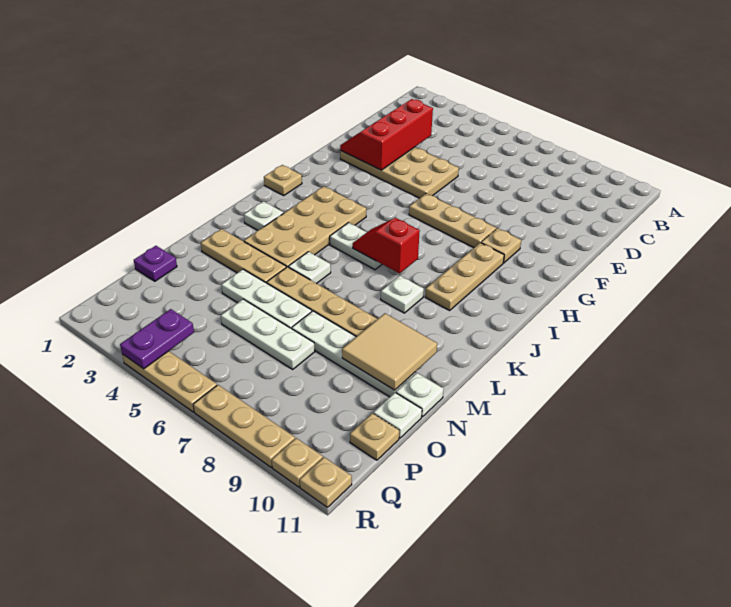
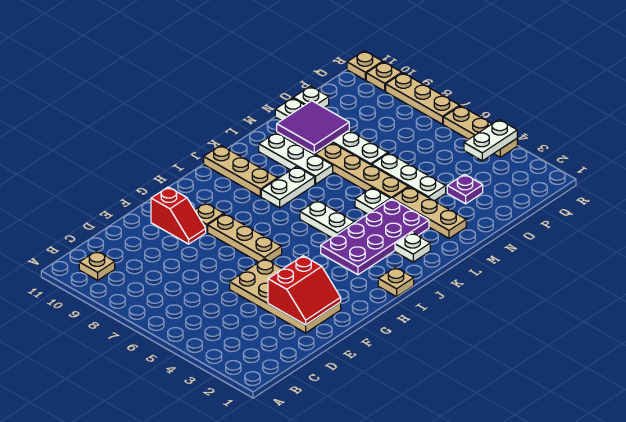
red 2x3 slope [340,99,433,170] -> red 2x2 slope [268,256,341,325]
tan 1x3 plate [425,243,504,310] -> tan 1x3 plate turned to [204,145,278,197]
tan 2x4 plate [244,186,366,267] -> purple 2x4 plate [321,199,429,275]
red 1x2 slope [353,218,420,273] -> red 1x2 slope moved to [151,187,206,244]
white 1x1 plate [381,276,424,313] -> white 1x2 plate [261,167,315,208]
tan 2x2 tile [342,313,437,390] -> purple 2x2 tile [277,101,349,153]
purple 1x1 plate [134,246,177,281] -> purple 1x1 plate moved to [447,174,483,204]
white 1x3 plate [221,299,315,369] -> white 1x3 plate moved to [259,133,333,184]
tan 1x1 plate [350,413,399,460] -> tan 1x1 plate moved to [79,251,115,280]
purple 1x2 plate [120,309,194,369] -> white 1x2 plate [464,120,517,161]

